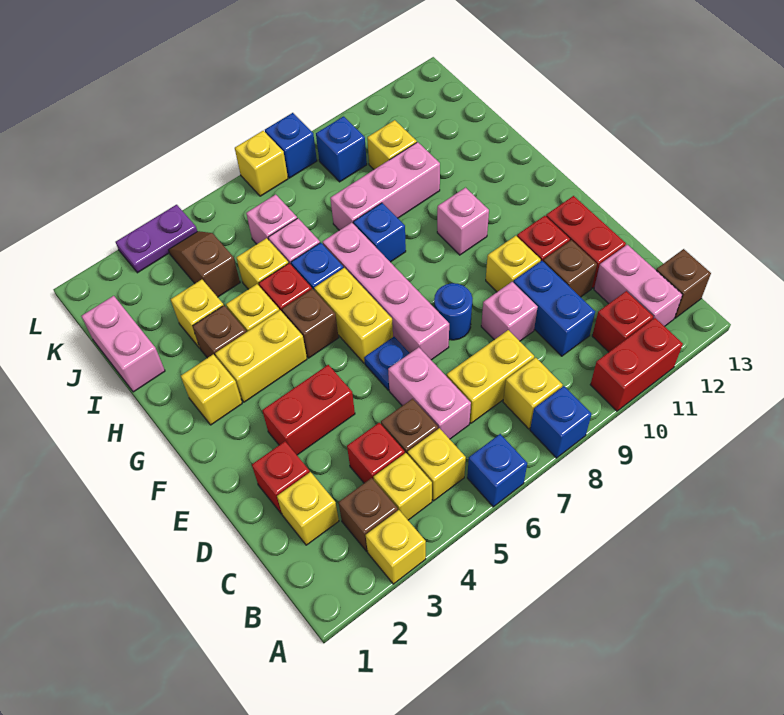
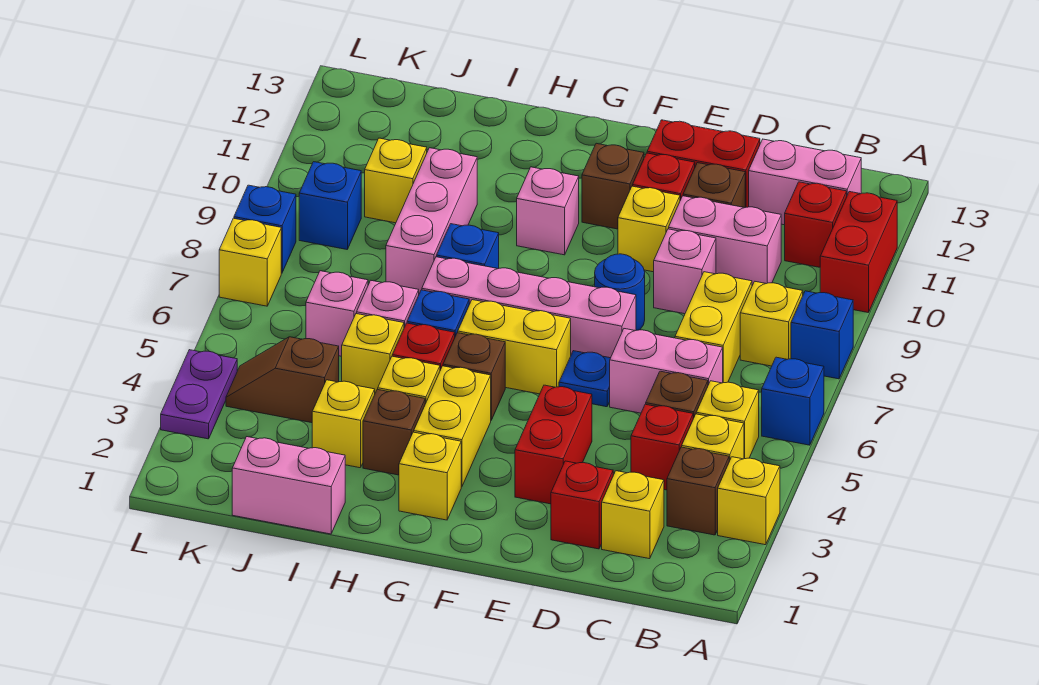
brown 1x1 brick [656,249,711,318] -> brown 1x1 brick moved to [582,143,644,229]
blue 1x2 brick [513,261,595,356] -> pink 1x2 brick [669,196,781,286]

